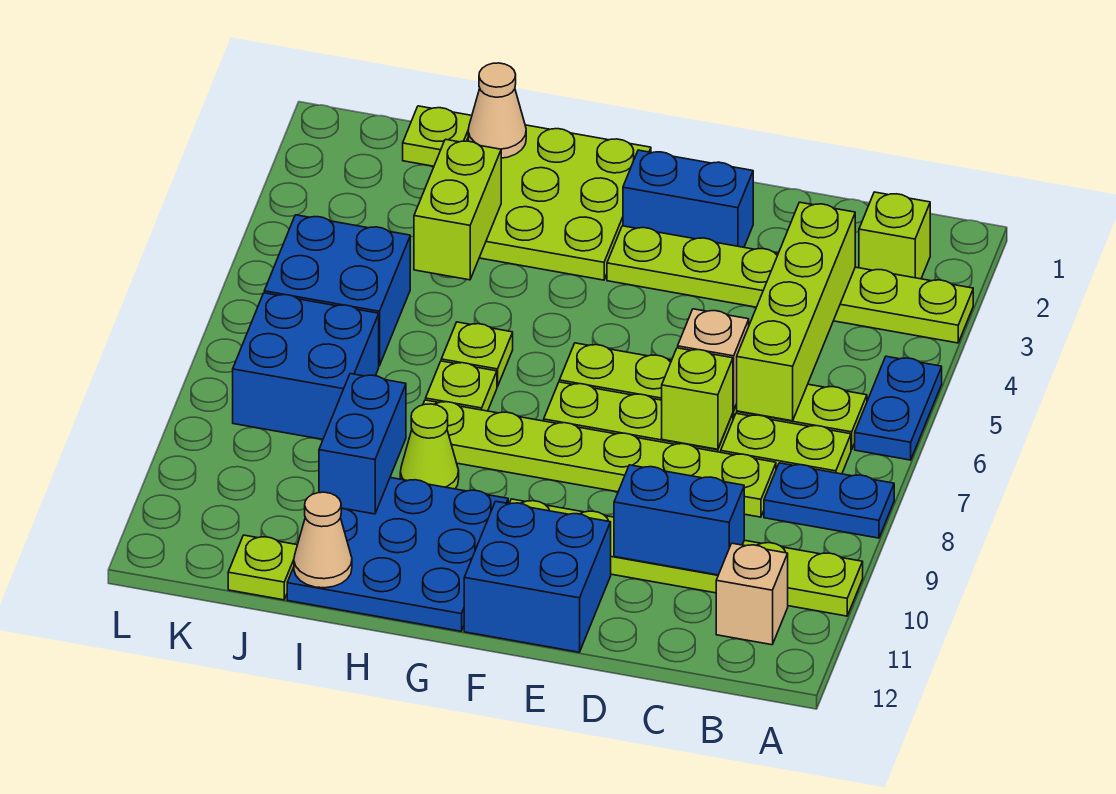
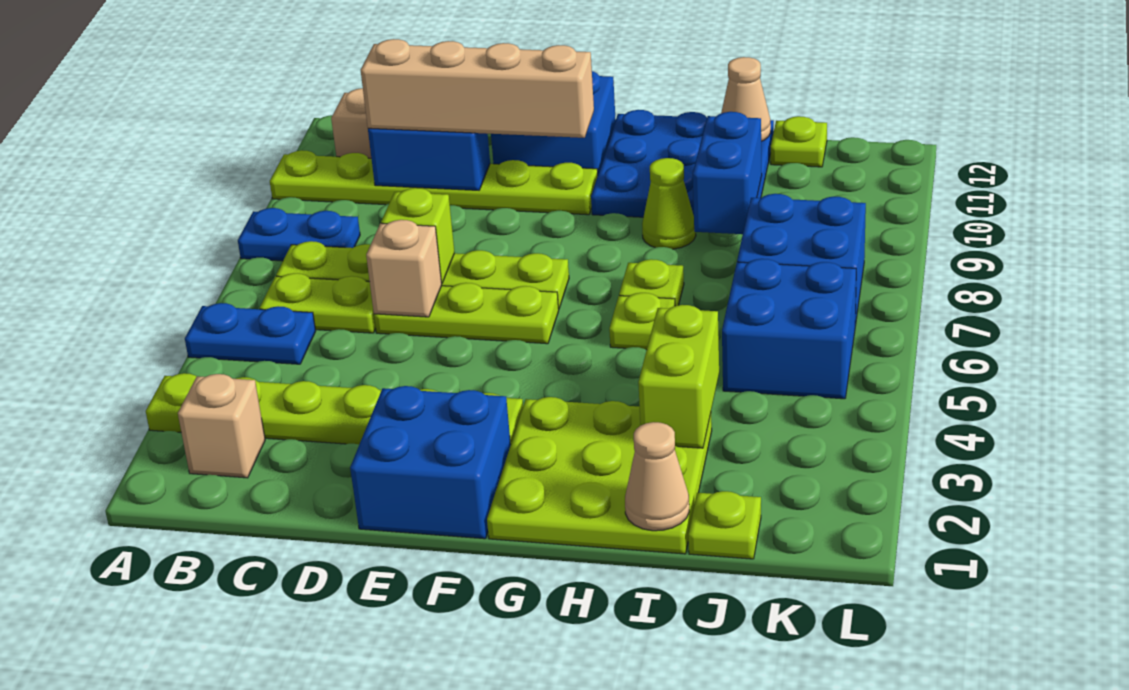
blue 1x2 plate [855,356,942,460] -> blue 1x2 plate turned to [185,303,316,364]
lime 1x1 brick [859,192,930,279] -> tan 1x1 brick [178,374,265,478]
lime 1x4 brick [736,202,855,421] -> none
lime 1x6 plate [423,400,776,517] -> none
none -> tan 1x4 brick [361,39,594,138]
blue 1x2 brick [623,150,753,247] -> blue 2x2 brick [350,386,511,539]

